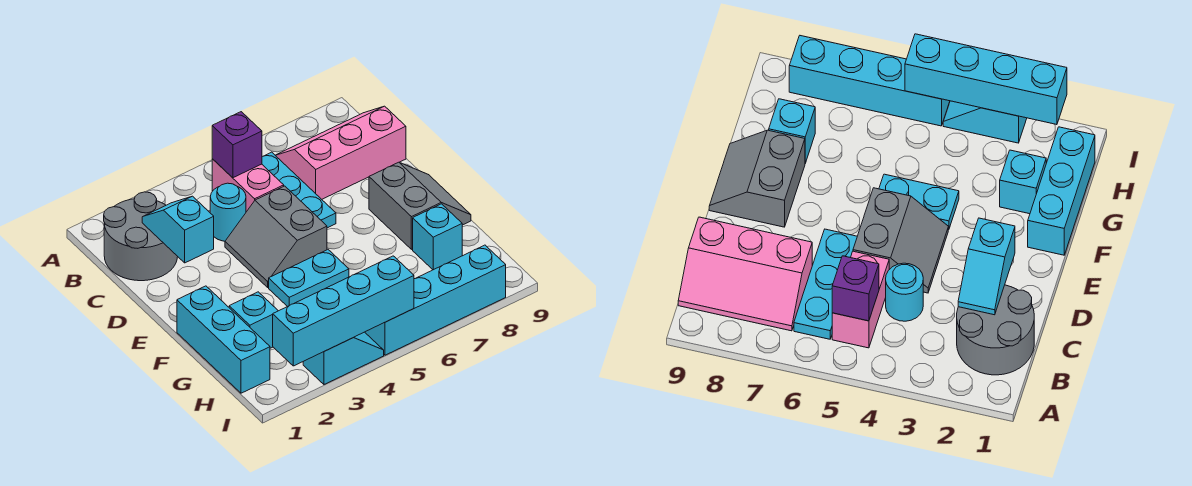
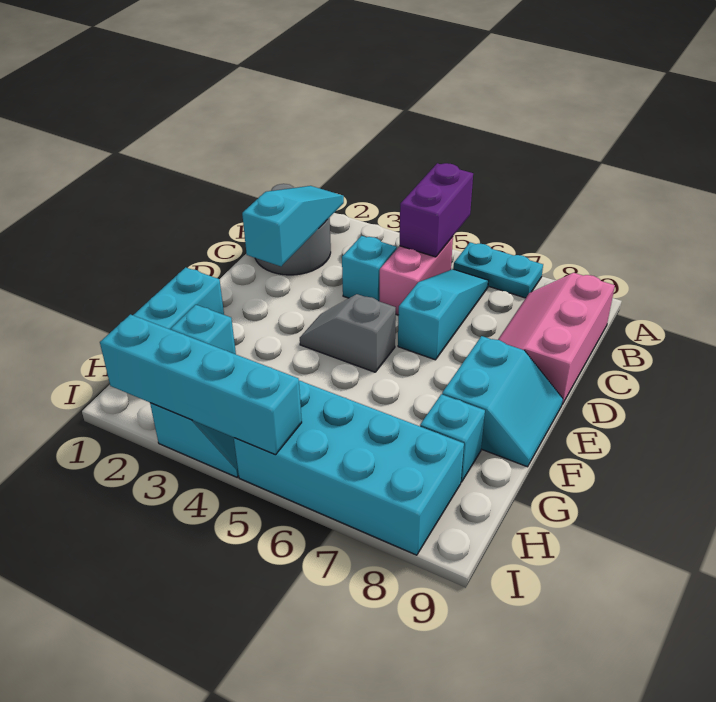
purple 1x1 brick [212,112,262,178] -> purple 1x2 brick [399,163,473,257]
cyan 1x3 plate [262,152,336,228] -> cyan 1x3 slope [398,269,488,360]
pink 2x3 slope [275,106,406,199] -> pink 2x3 slope turned to [498,273,615,404]
cyan 1x2 slope [142,196,214,263] -> cyan 1x3 slope [242,186,344,266]
cyan 1x1 round brick [210,183,246,241] -> cyan 1x1 brick [342,236,397,301]
grey 2x2 slope [225,186,327,287] -> grey 1x2 slope [300,294,396,372]
grey 2x2 slope [369,162,471,249] -> cyan 2x2 slope [442,336,563,467]
cyan 1x2 plate [269,250,349,307] -> cyan 1x2 plate moved to [454,242,543,298]
cyan 1x4 brick [365,245,506,355] -> cyan 2x4 brick [234,381,464,555]

